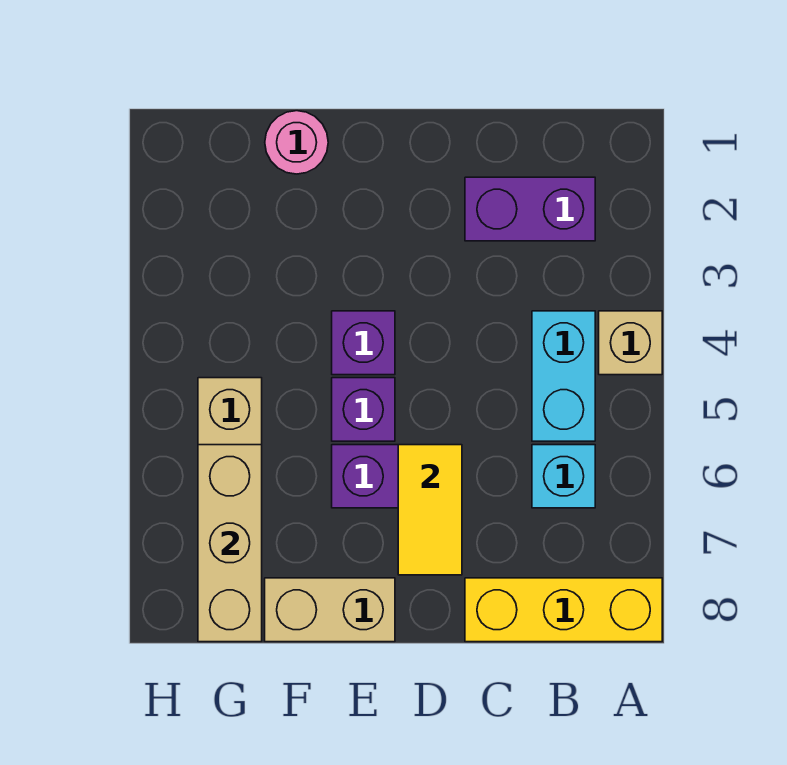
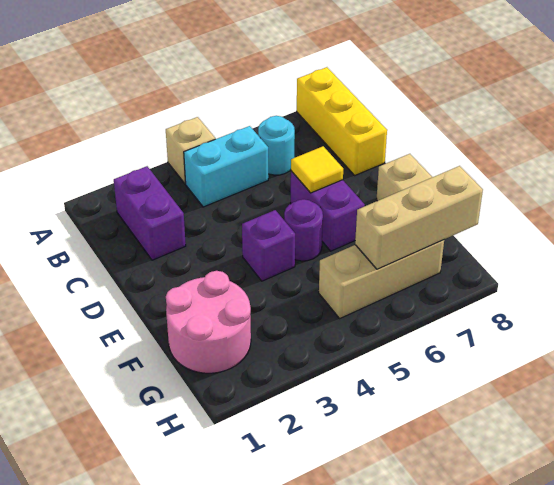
cyan 1x1 brick [532,445,595,508] -> cyan 1x1 round brick [258,116,295,175]
yellow 1x2 tile [398,445,462,575] -> yellow 1x1 tile [291,146,343,193]
purple 1x1 brick [332,378,395,441] -> purple 1x1 round brick [284,199,323,261]
pink 1x1 round brick [265,111,328,174] -> pink 2x2 round brick [166,271,251,373]

